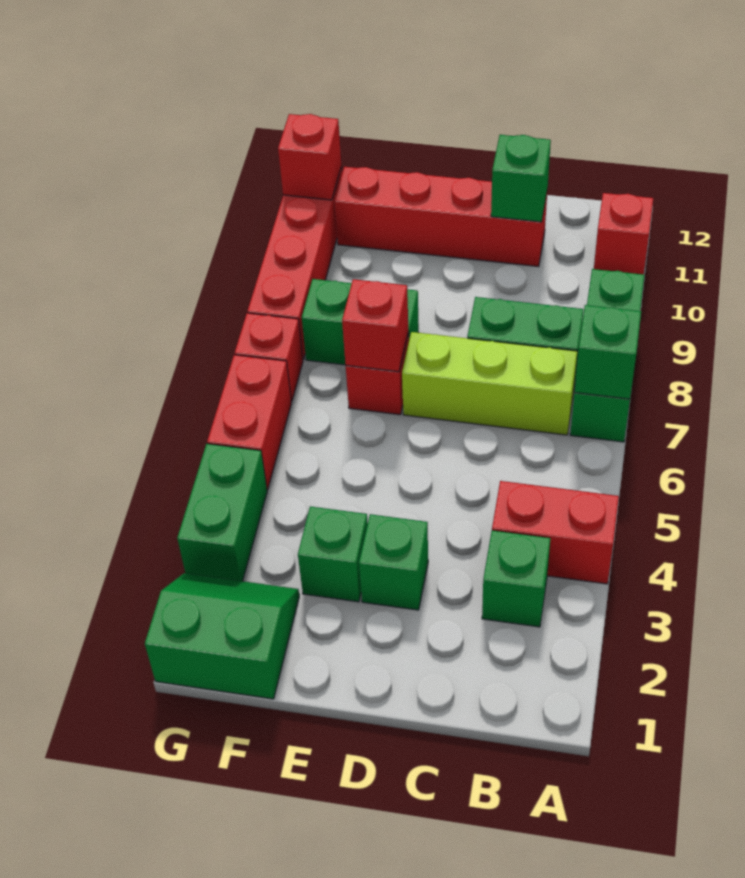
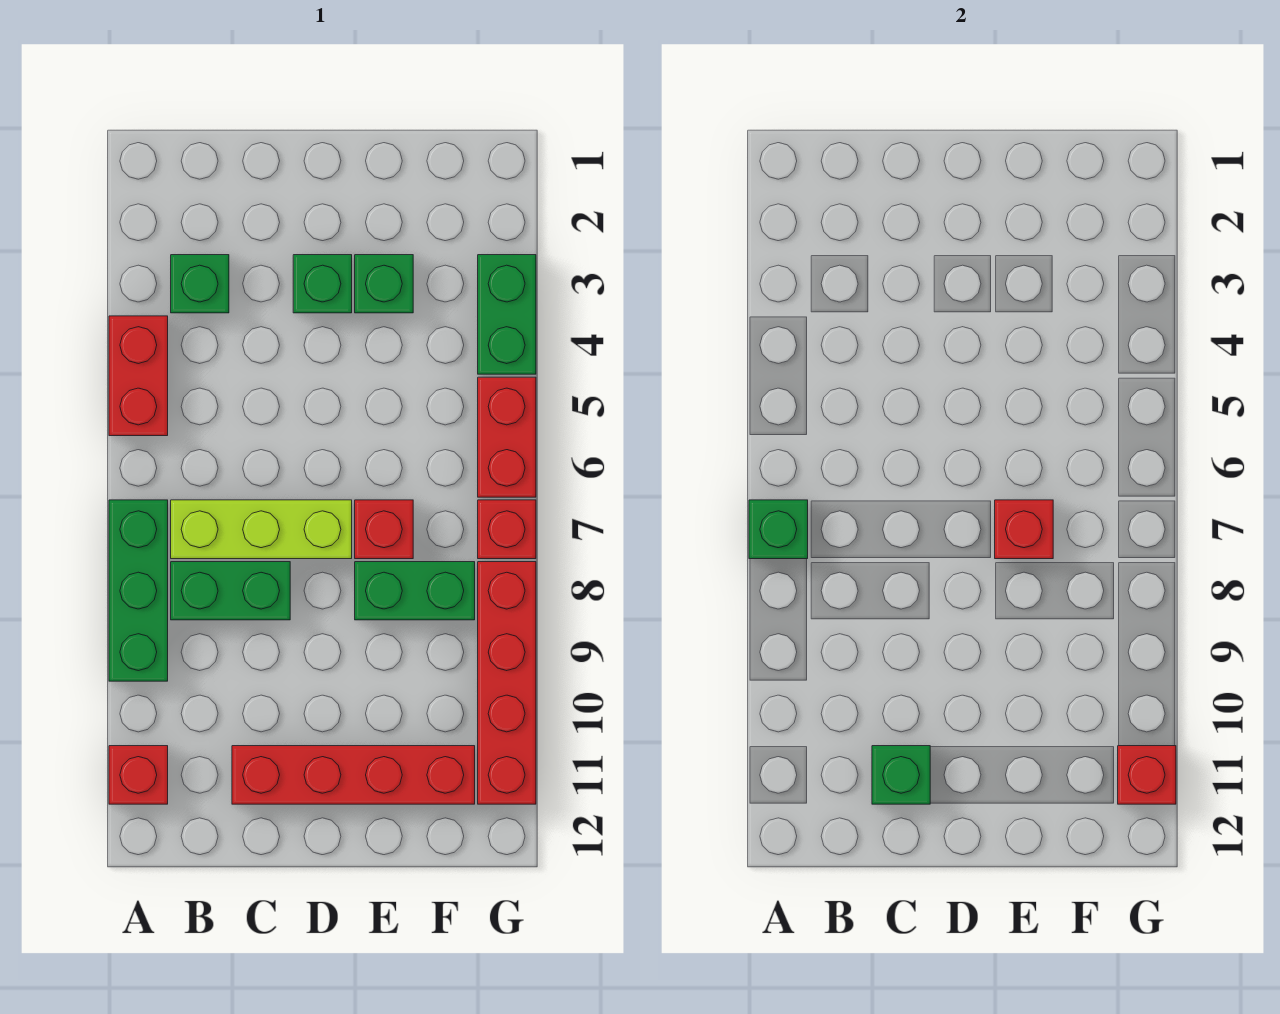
red 1x2 brick [492,481,619,584] -> red 1x2 brick turned to [109,316,168,436]
green 2x2 slope [145,573,299,699] -> none

